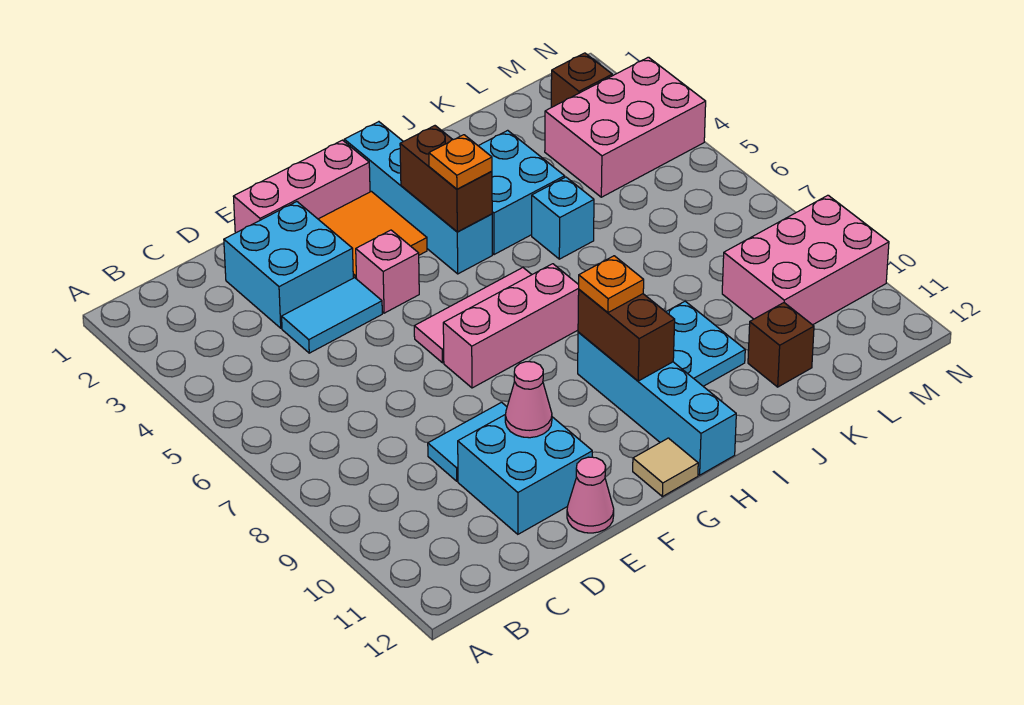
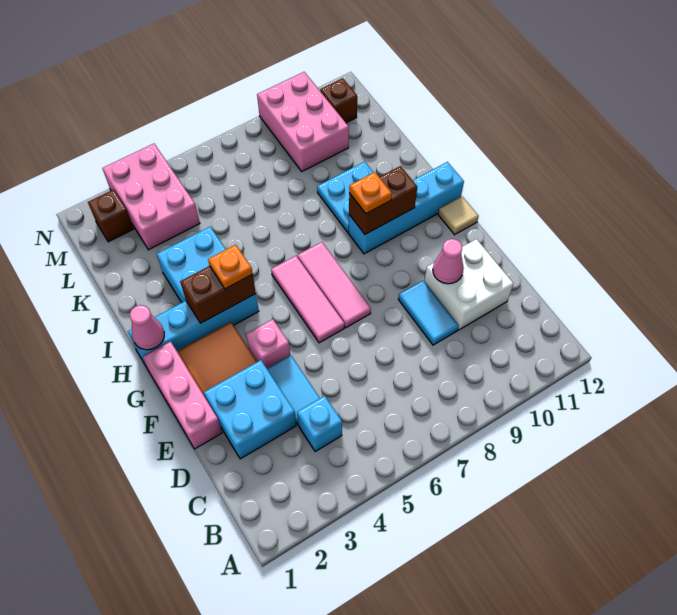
cyan 2x2 brick [458,415,592,534] -> white 2x2 brick [424,239,513,330]
pink 1x1 cone [567,457,614,533] -> pink 1x1 cone moved to [130,305,164,350]
pink 1x3 brick [443,264,579,388] -> pink 1x3 tile [297,242,371,328]
cyan 1x1 brick [532,177,594,259] -> cyan 1x1 brick moved to [297,396,342,452]
brown 1x1 brick [748,303,814,387] -> brown 1x1 brick moved to [320,78,357,123]

